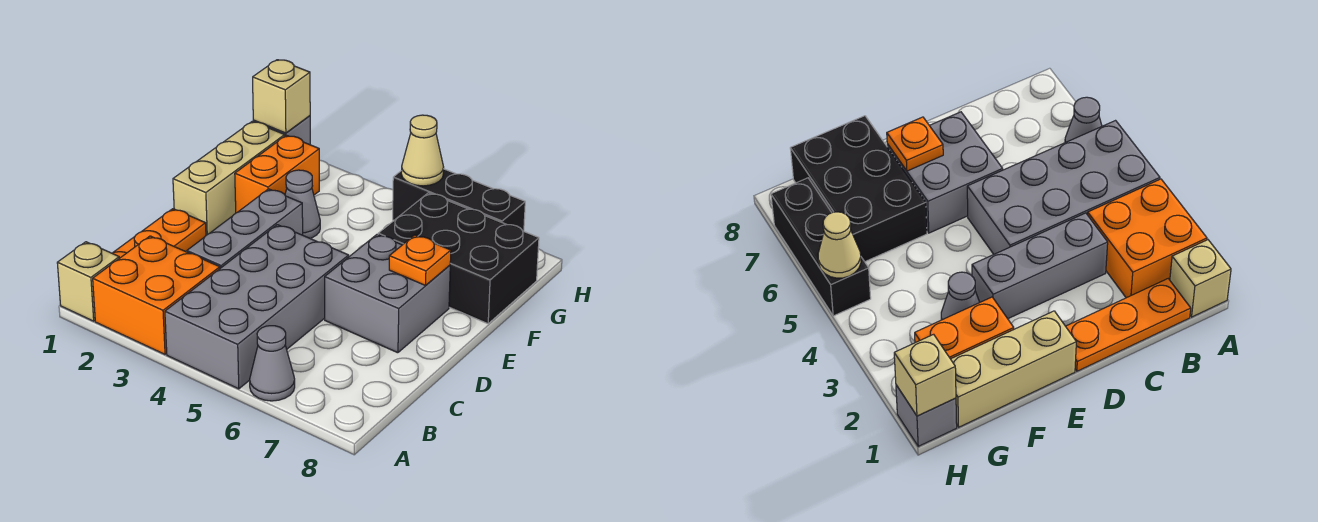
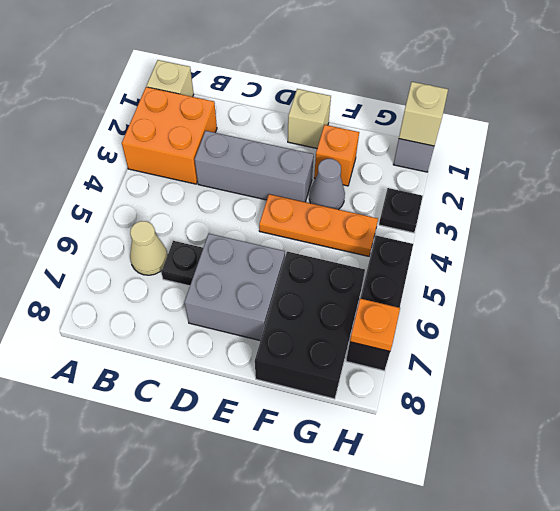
grey 2x4 brick [165,225,349,389] -> none
grey 1x1 cone [250,326,295,401] -> none
orange 1x3 plate [112,209,206,258] -> orange 1x3 plate moved to [259,194,378,256]
none -> black 1x1 plate [161,241,203,286]
tan 1x3 brick [173,121,285,235] -> tan 1x1 brick [288,89,331,148]
orange 1x1 plate [389,235,451,285] -> orange 1x1 plate moved to [350,299,400,351]
orange 1x2 brick [235,135,319,213] -> orange 1x1 brick [314,125,359,186]
none -> black 1x1 plate [379,188,423,233]
tan 1x1 cone [401,115,444,186] -> tan 1x1 cone moved to [130,221,168,275]

